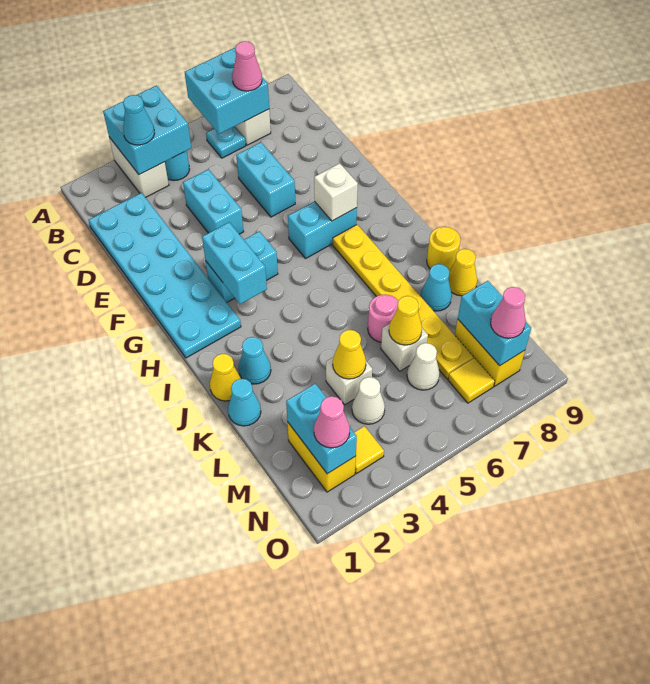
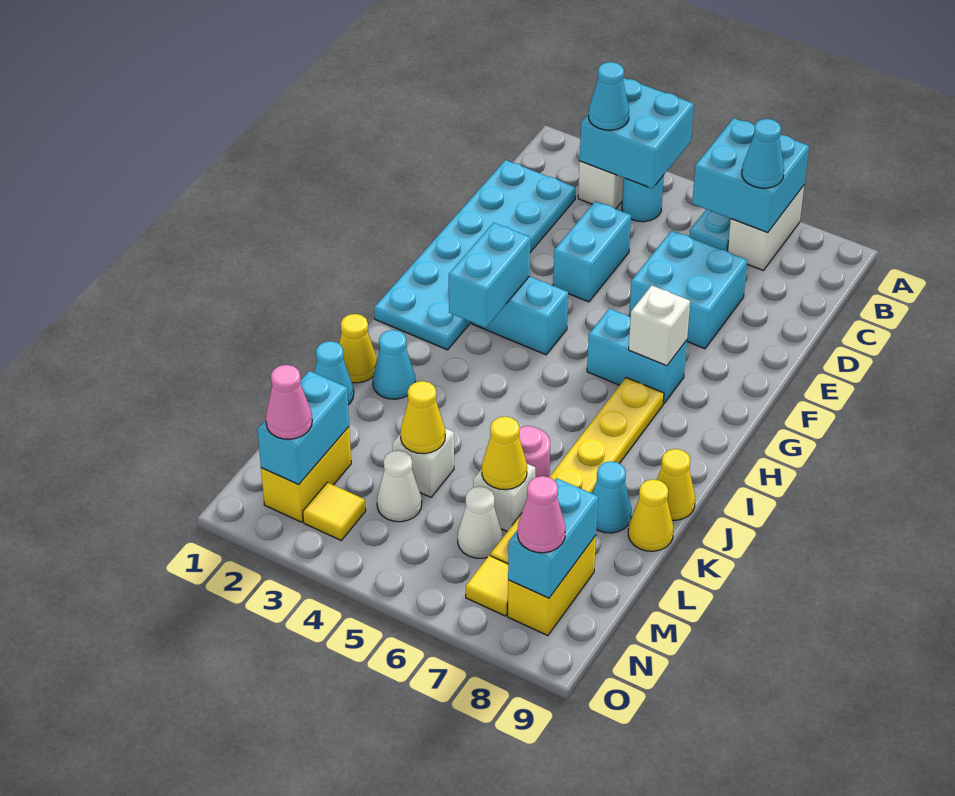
pink 1x1 cone [232,41,262,91] -> cyan 1x1 cone [742,119,784,188]
cyan 1x2 brick [236,142,295,217] -> cyan 2x2 brick [629,231,747,349]
yellow 1x1 round brick [427,227,461,271] -> yellow 1x1 cone [657,449,695,520]

